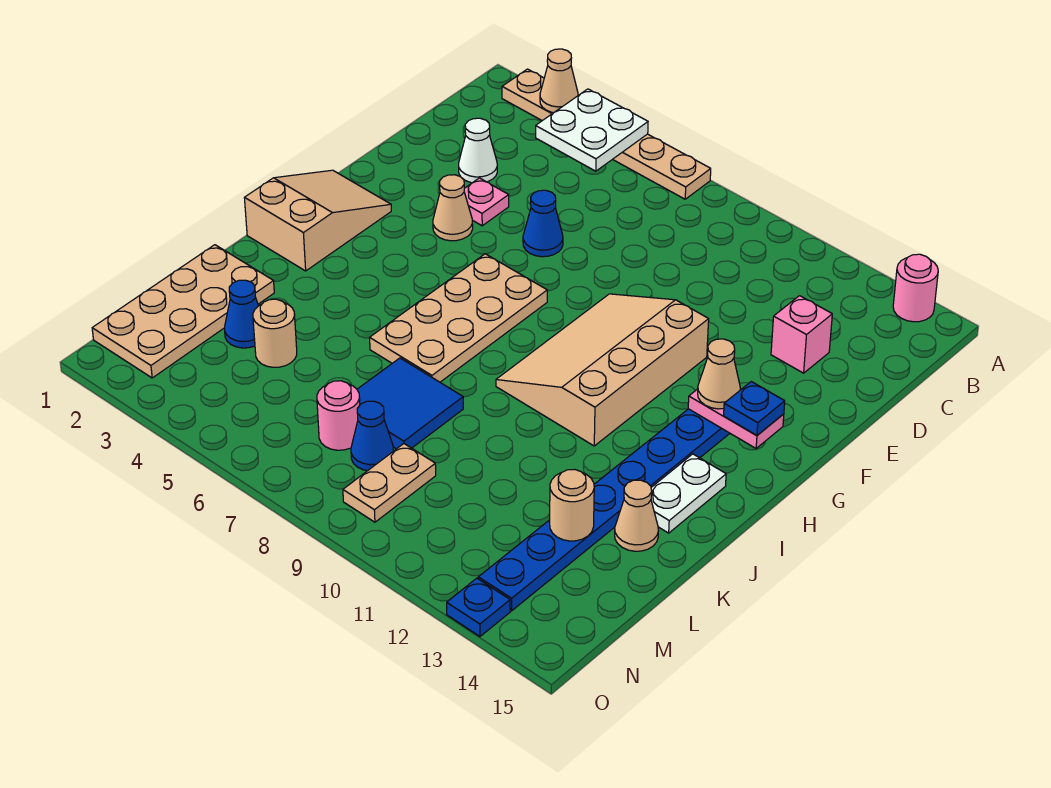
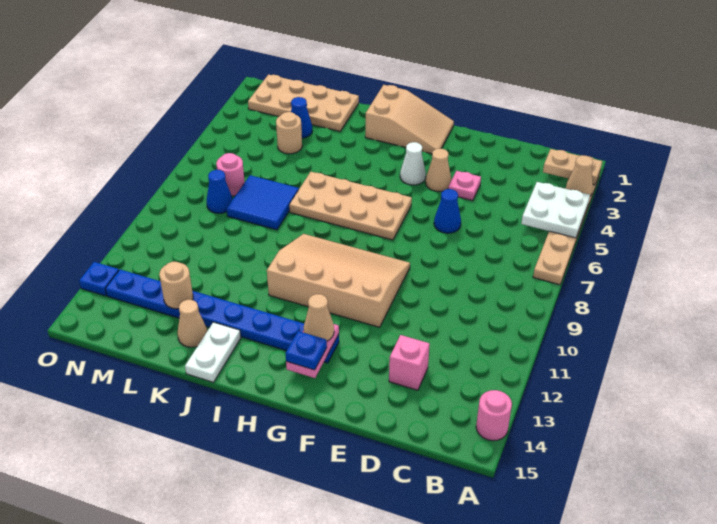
white 1x1 cone [459,118,497,183] -> white 1x1 cone moved to [400,142,426,185]
white 1x2 plate [651,454,726,533] -> white 1x2 plate turned to [185,322,241,382]
tan 1x2 plate [343,444,436,522] -> tan 1x2 plate moved to [543,149,602,185]

